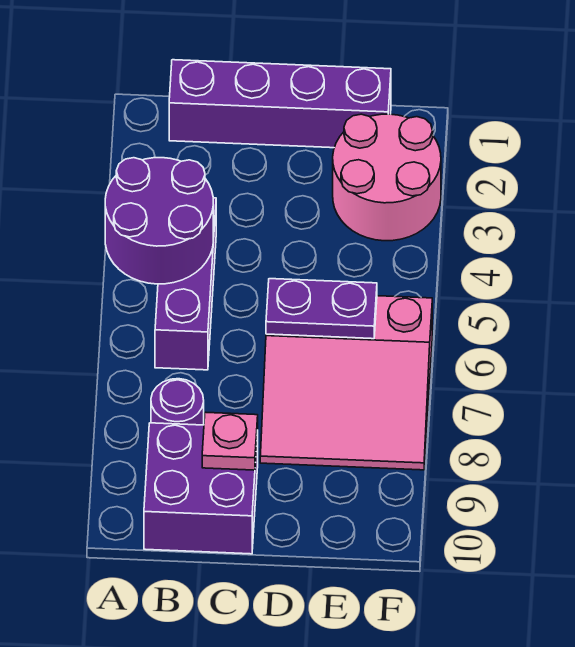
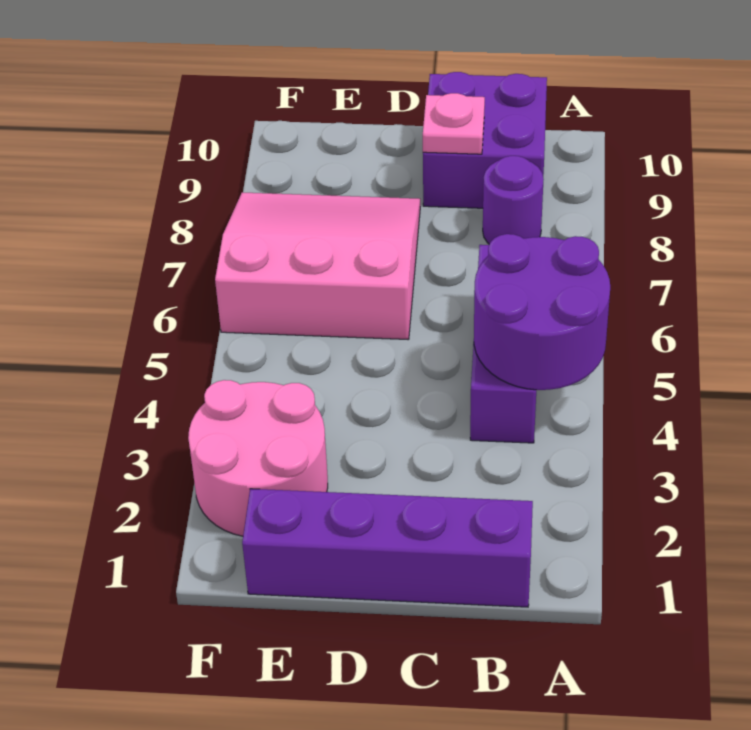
purple 1x2 plate [266,279,377,339] -> none

